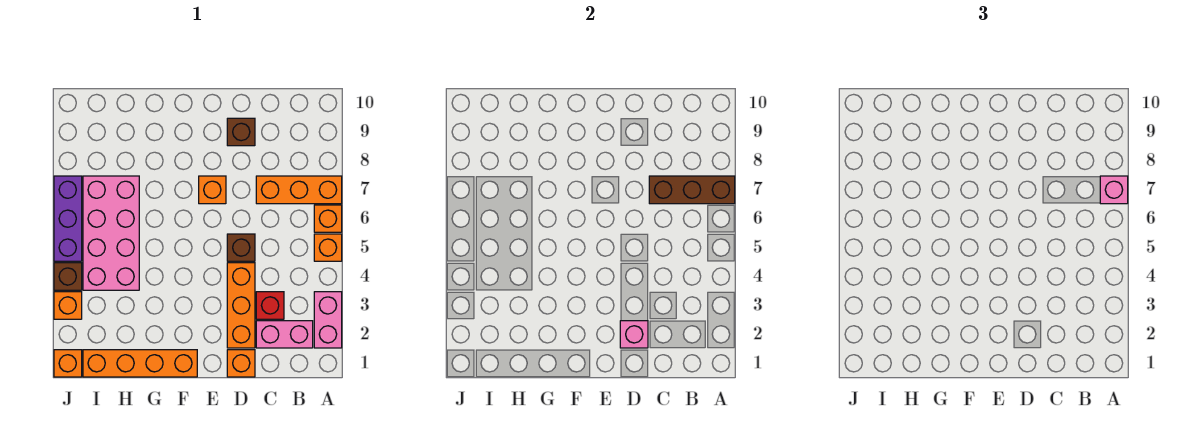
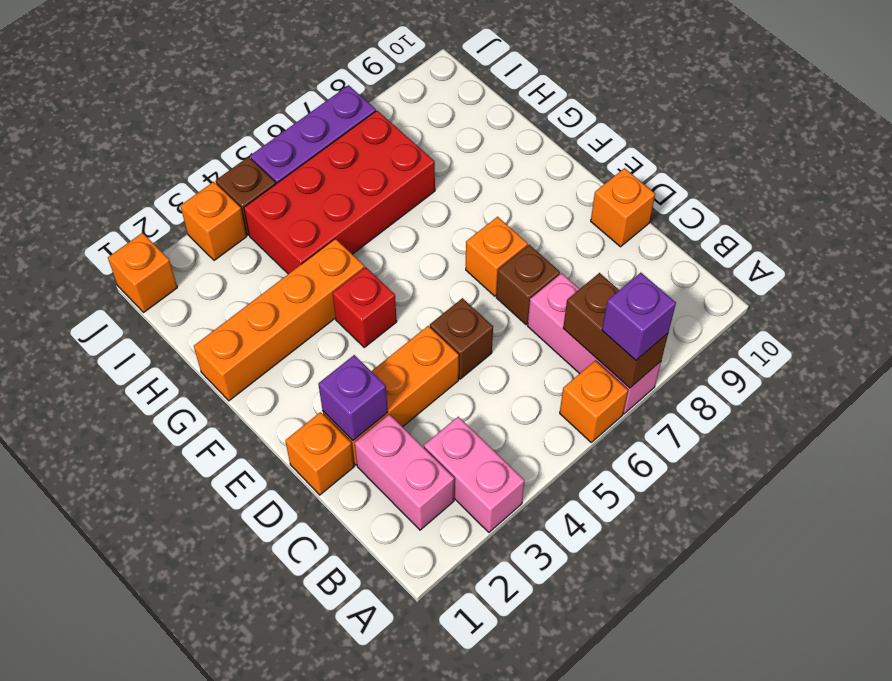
pink 1x2 brick [314,292,342,348] -> pink 1x2 brick turned to [424,417,524,532]
orange 1x1 brick [314,234,342,261] -> orange 1x1 brick moved to [591,168,655,247]
orange 1x3 brick [256,176,342,204] -> pink 1x3 brick [528,273,661,414]
brown 1x3 brick [649,176,735,204] -> brown 1x2 brick [563,273,668,388]
pink 1x1 brick [1100,176,1128,204] -> purple 1x1 brick [602,273,676,360]
red 1x1 brick [256,292,284,319] -> red 1x1 brick moved to [333,267,397,347]
pink 1x1 brick [620,321,648,348] -> purple 1x1 brick [318,355,388,440]
brown 1x1 brick [227,118,255,146] -> brown 1x1 brick moved to [496,245,560,325]
orange 1x4 brick [83,350,197,377] -> orange 1x4 brick turned to [194,239,364,401]
pink 2x4 brick [83,176,139,290] -> red 2x4 brick [244,111,435,274]

